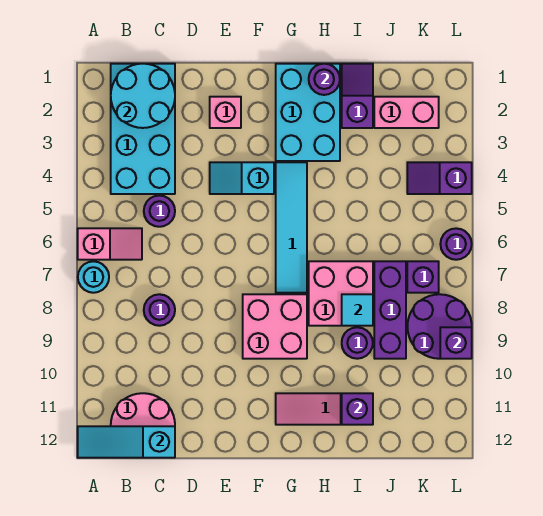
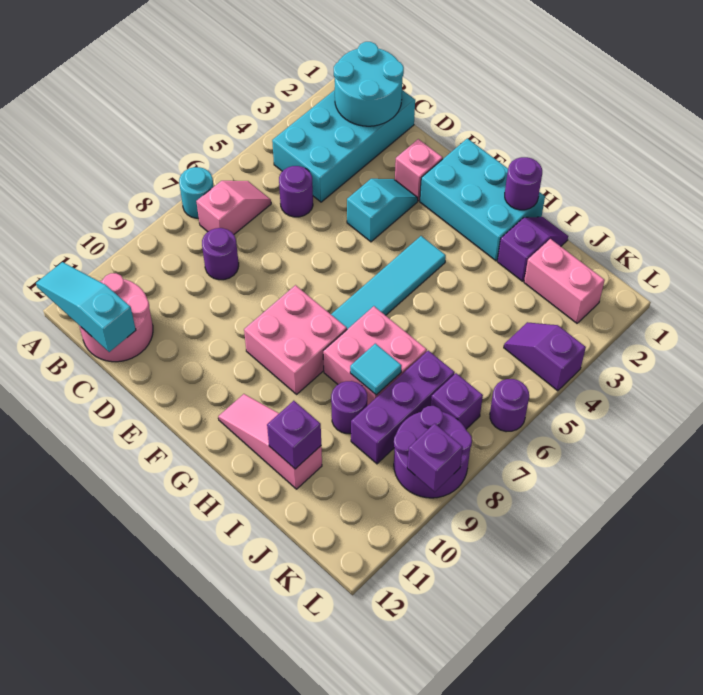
pink 1x2 slope [78,228,142,260] -> pink 1x2 slope turned to [196,181,271,234]
cyan 1x2 slope [210,162,274,194] -> cyan 1x2 slope turned to [347,179,418,242]
cyan 2x3 brick [276,64,340,161] -> cyan 2x3 brick turned to [420,138,545,261]

